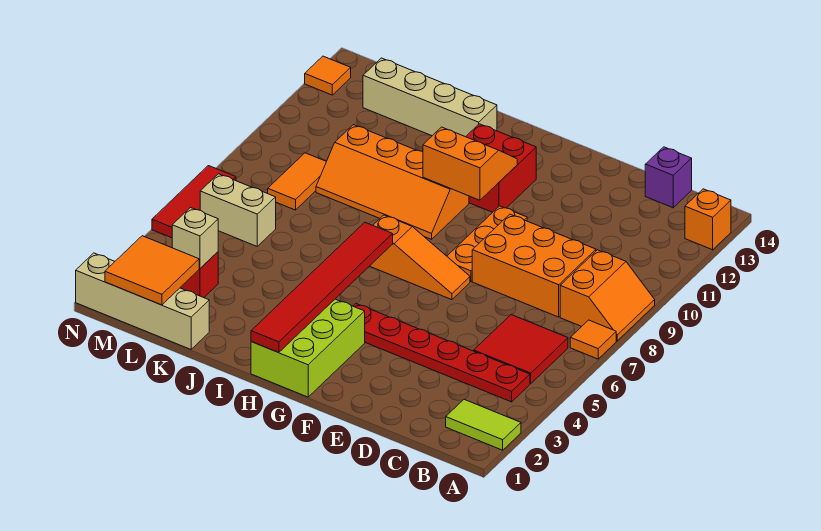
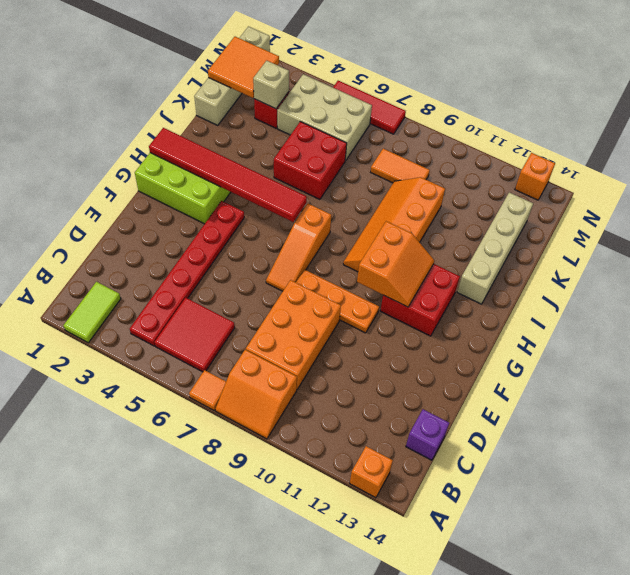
none -> red 2x2 brick [274,122,347,199]
tan 1x2 brick [200,174,276,246] -> tan 2x3 brick [277,74,372,161]
orange 1x1 tile [305,56,351,95] -> orange 1x1 brick [515,153,555,200]

